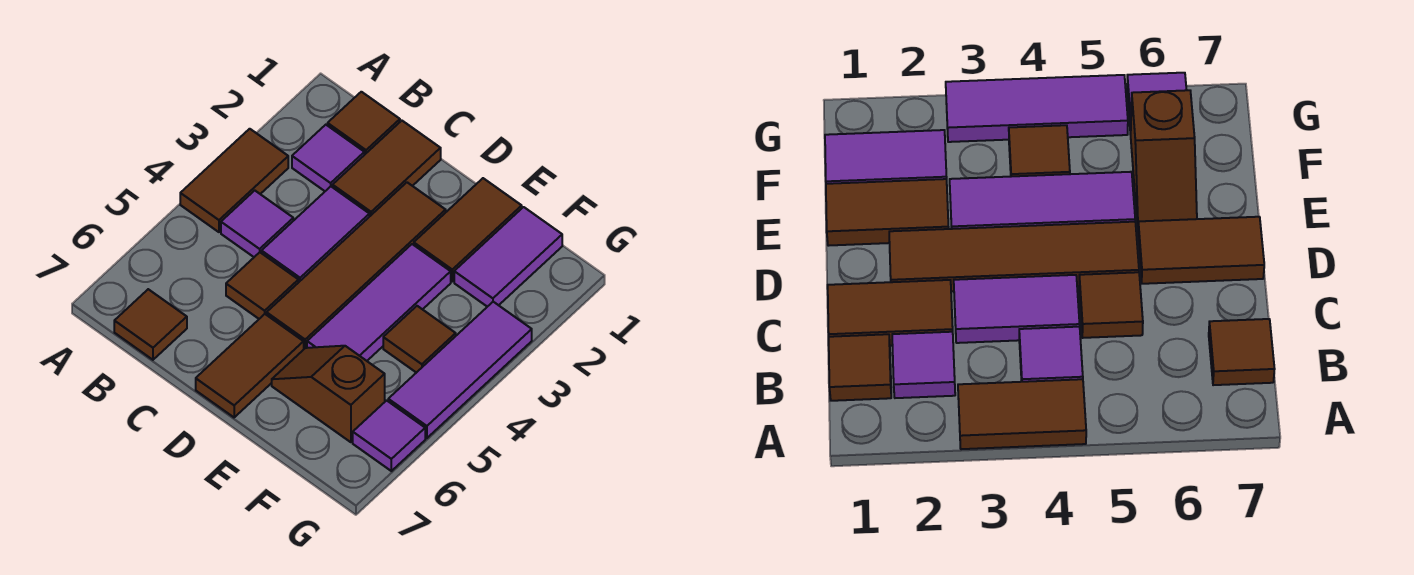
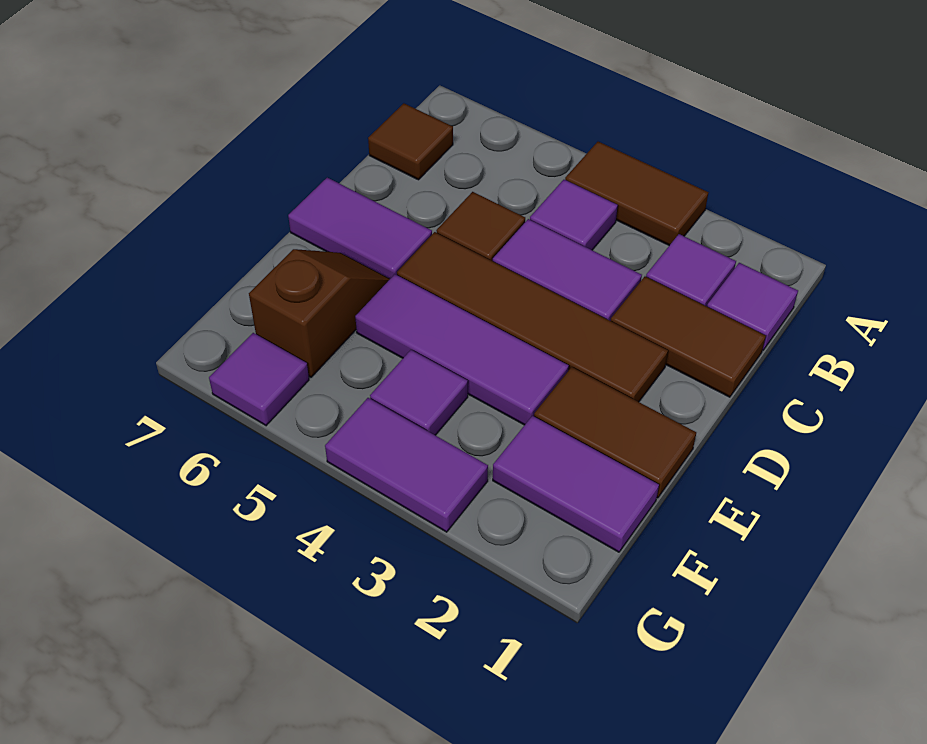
brown 1x1 tile [328,92,400,155] -> purple 1x1 tile [707,263,798,350]
brown 1x2 tile [196,314,304,417] -> purple 1x2 tile [288,178,432,279]
brown 1x1 tile [383,306,456,373] -> purple 1x1 tile [370,350,468,435]
purple 1x3 tile [388,302,532,438] -> purple 1x2 tile [325,398,488,532]

